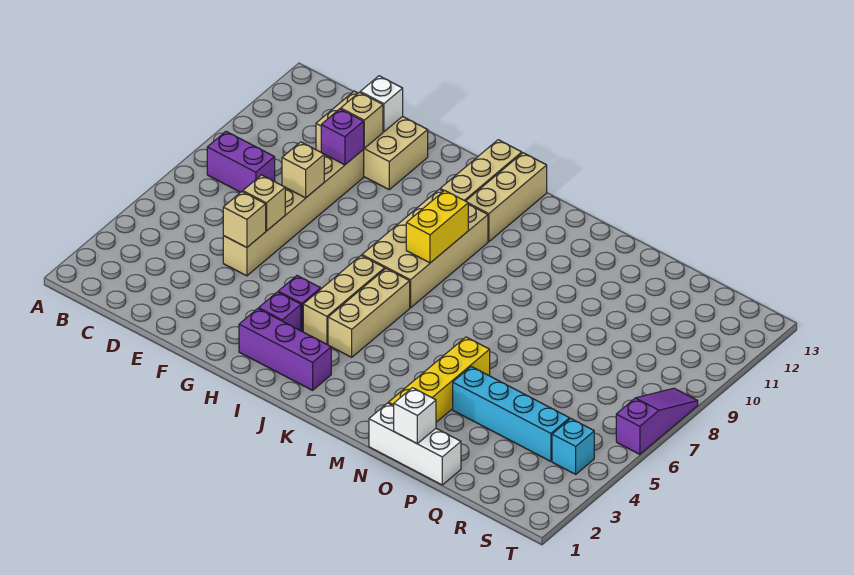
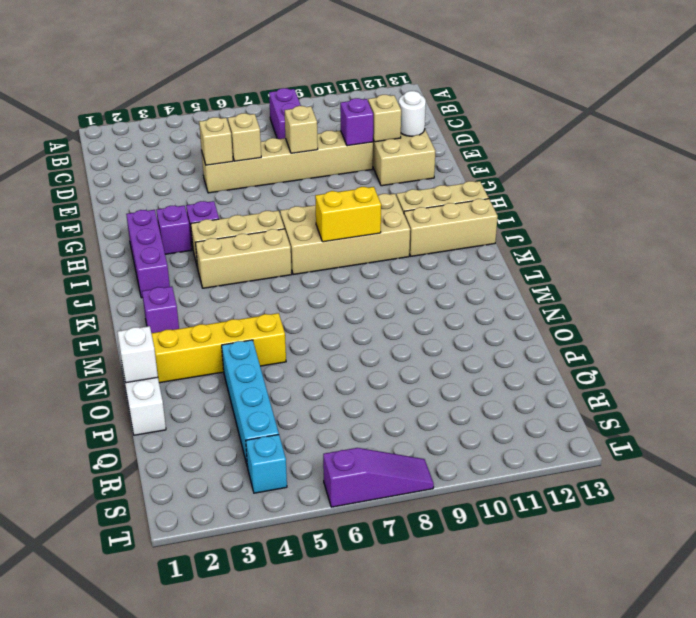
white 1x1 brick [360,76,403,132] -> white 1x1 round brick [399,91,426,136]
none -> purple 1x1 brick [142,286,179,333]

